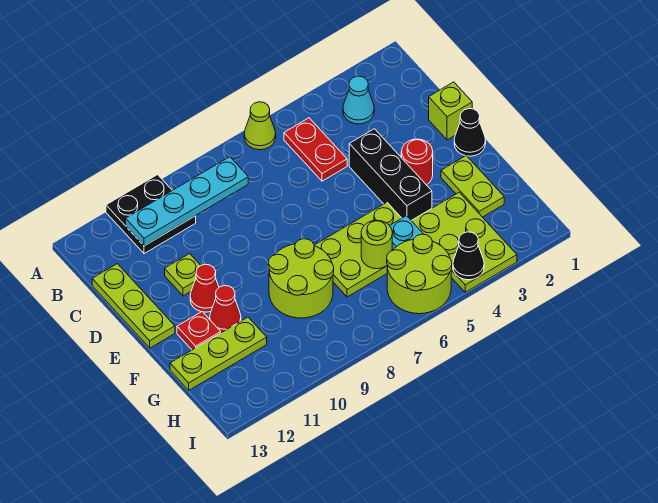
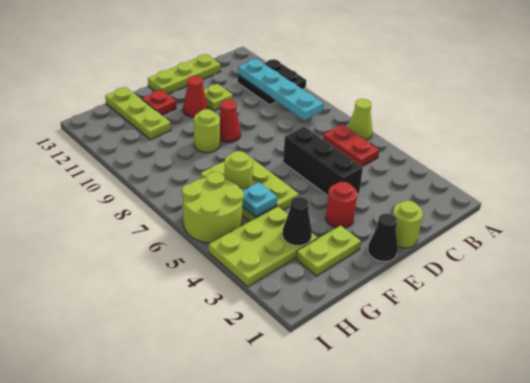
cyan 1x1 cone [343,76,374,124] -> none
red 1x2 plate [284,118,347,181] -> red 1x2 plate turned to [323,125,379,166]
lime 1x1 brick [429,82,472,140] -> lime 1x1 round brick [393,201,423,248]
black 1x3 brick [349,129,432,220] -> black 1x3 brick turned to [283,127,363,196]
lime 2x2 round brick [268,239,334,318] -> lime 1x1 round brick [194,109,220,153]
red 1x1 cone [210,286,241,333] -> red 1x1 cone moved to [219,100,241,143]
black 1x1 cone [453,232,484,280] -> black 1x1 cone moved to [282,197,312,246]

